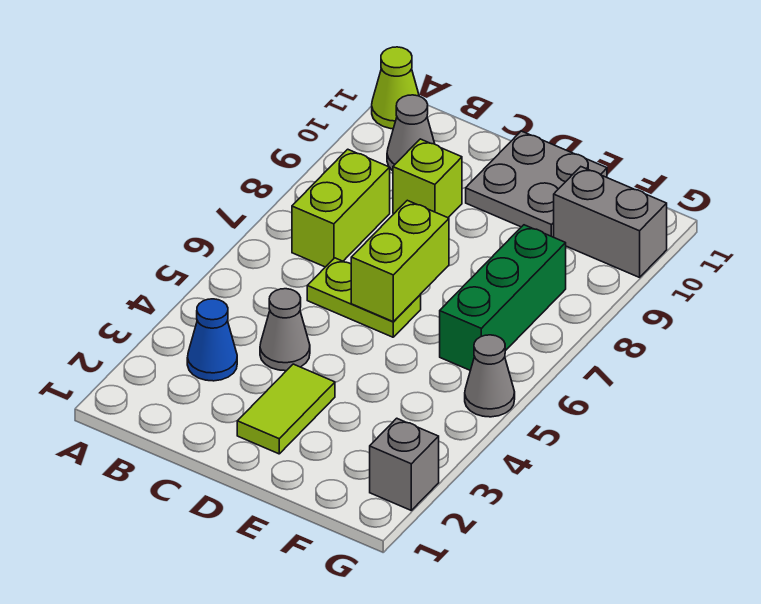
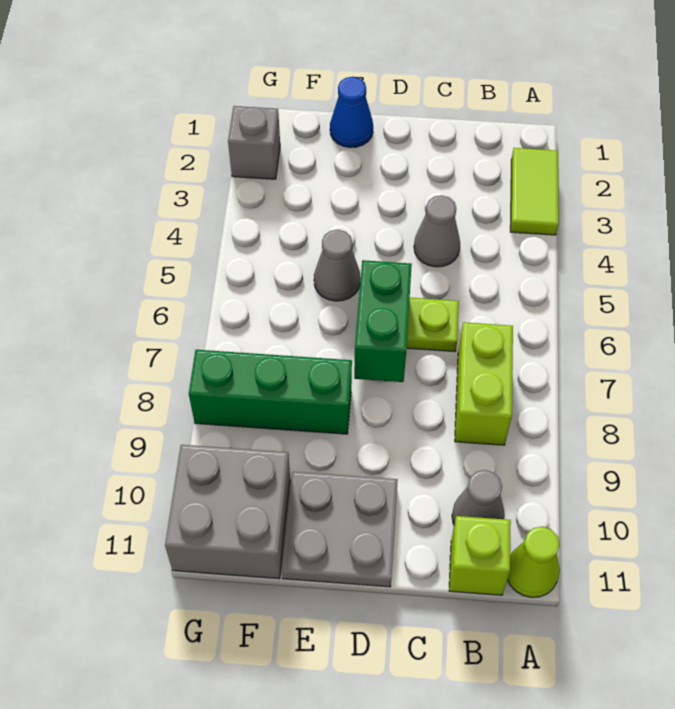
blue 1x1 cone [187,299,237,381] -> blue 1x1 cone moved to [330,77,373,148]
lime 1x1 brick [393,139,462,218] -> lime 1x1 brick moved to [449,516,511,595]
lime 1x2 tile [237,364,335,454] -> lime 1x2 tile moved to [510,148,559,235]
lime 1x2 brick [351,200,449,321] -> green 1x2 brick [354,260,412,382]
green 1x3 brick [440,225,566,370] -> green 1x3 brick turned to [189,350,352,434]
grey 1x2 brick [554,167,667,277] -> grey 2x2 brick [165,445,290,579]
grey 1x1 cone [465,335,515,417] -> grey 1x1 cone moved to [314,230,361,301]

